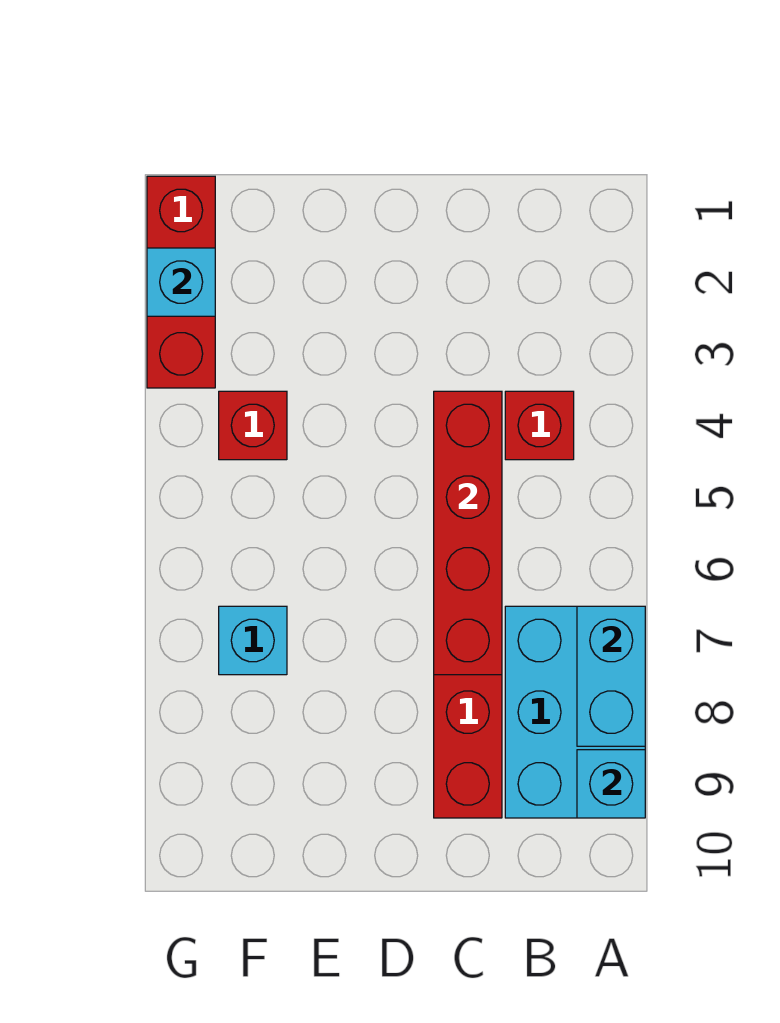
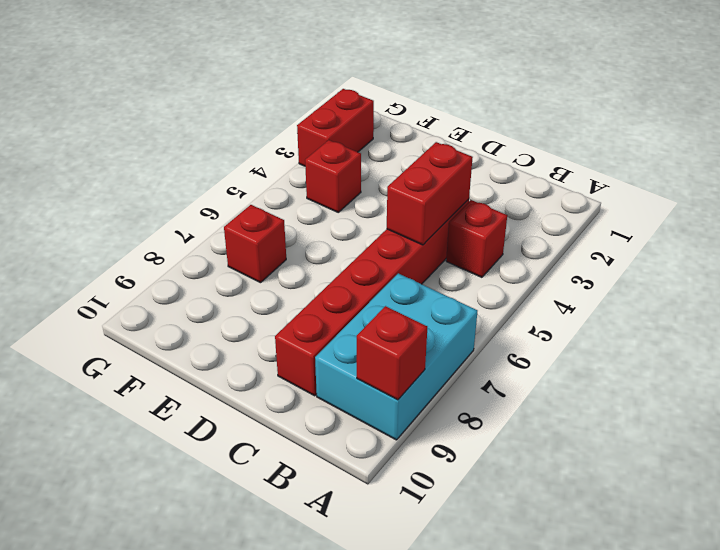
cyan 1x2 brick [577,606,645,746] -> none
cyan 1x1 brick [577,750,645,818] -> red 1x1 brick [357,306,427,400]
red 1x4 brick [434,391,502,675] -> red 1x2 brick [387,142,473,245]
cyan 1x1 brick [219,606,287,675] -> red 1x1 brick [224,205,286,283]
red 1x3 brick [147,176,215,388] -> red 1x2 brick [297,89,374,166]
cyan 1x1 brick [147,248,215,316] -> none

